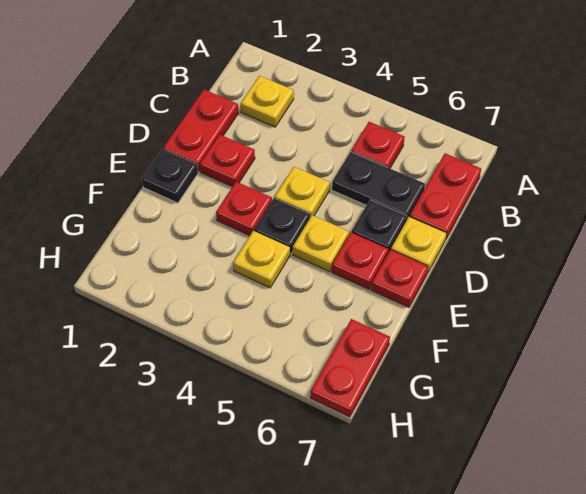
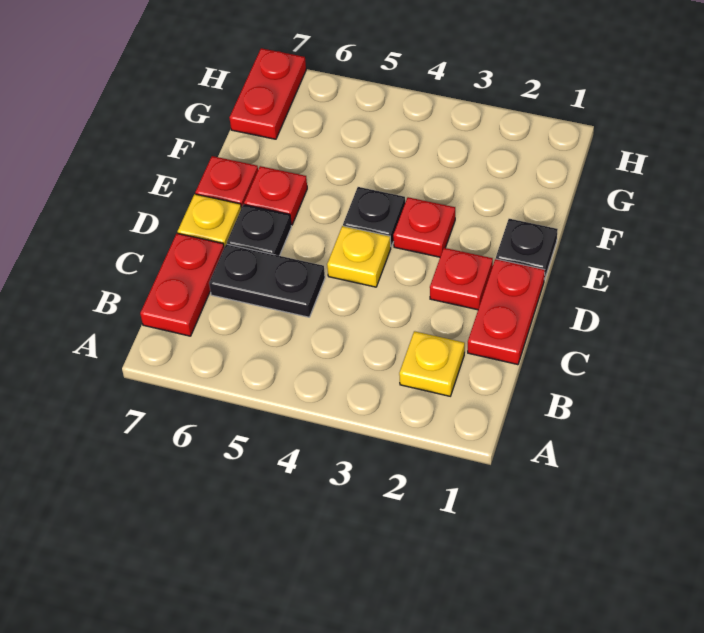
red 1x1 plate [351,122,405,168] -> none
yellow 1x1 plate [293,215,349,271] -> none
yellow 1x1 plate [233,231,290,288] -> none

